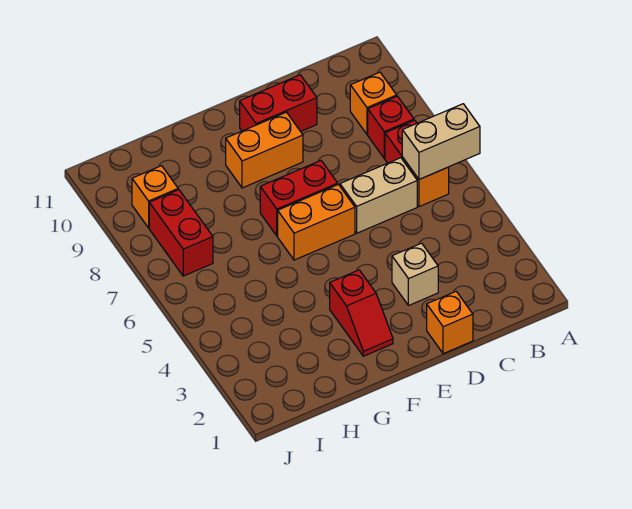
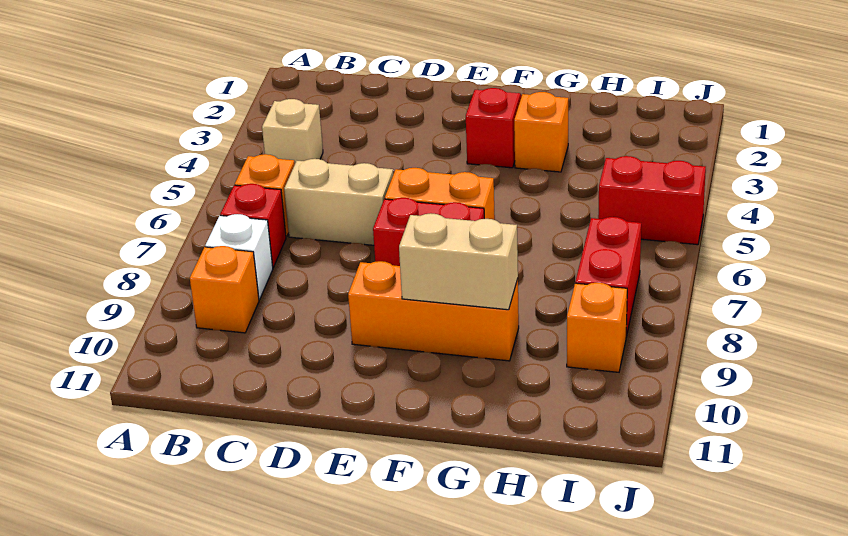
tan 1x2 brick [402,104,480,179] -> tan 1x2 brick moved to [399,213,518,310]
red 1x1 brick [368,96,414,159] -> white 1x1 brick [205,214,273,300]
orange 1x1 brick [427,292,473,354] -> orange 1x1 brick moved to [514,92,568,172]
tan 1x1 brick [392,243,438,306] -> tan 1x1 brick moved to [262,99,323,163]
red 1x2 brick [240,75,317,131] -> red 1x2 brick moved to [598,156,706,245]
orange 1x2 brick [226,112,303,188] -> orange 1x3 brick [348,261,519,361]

